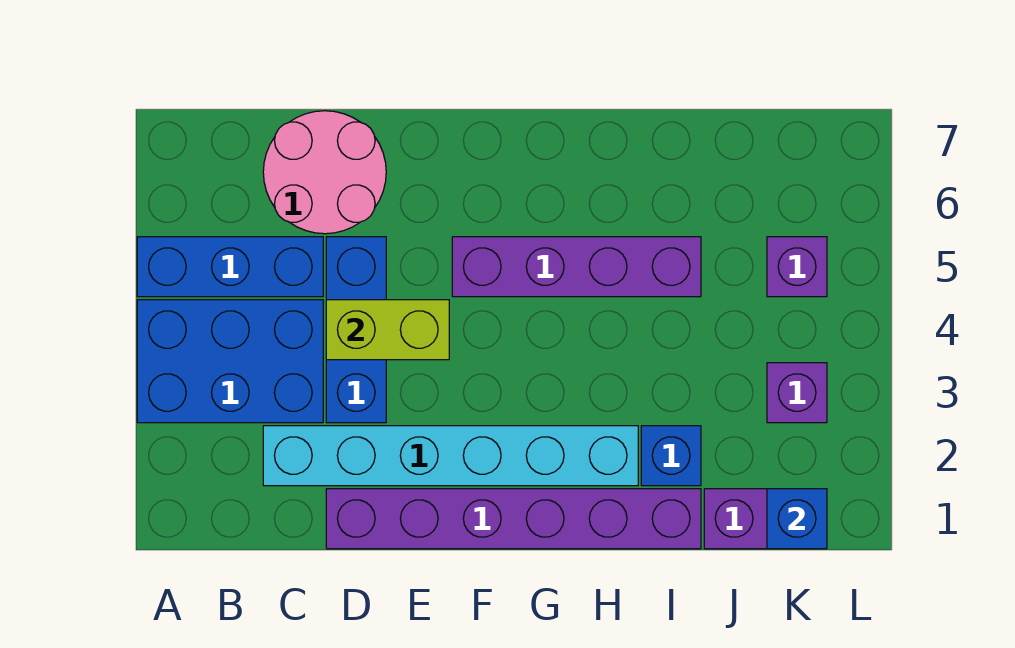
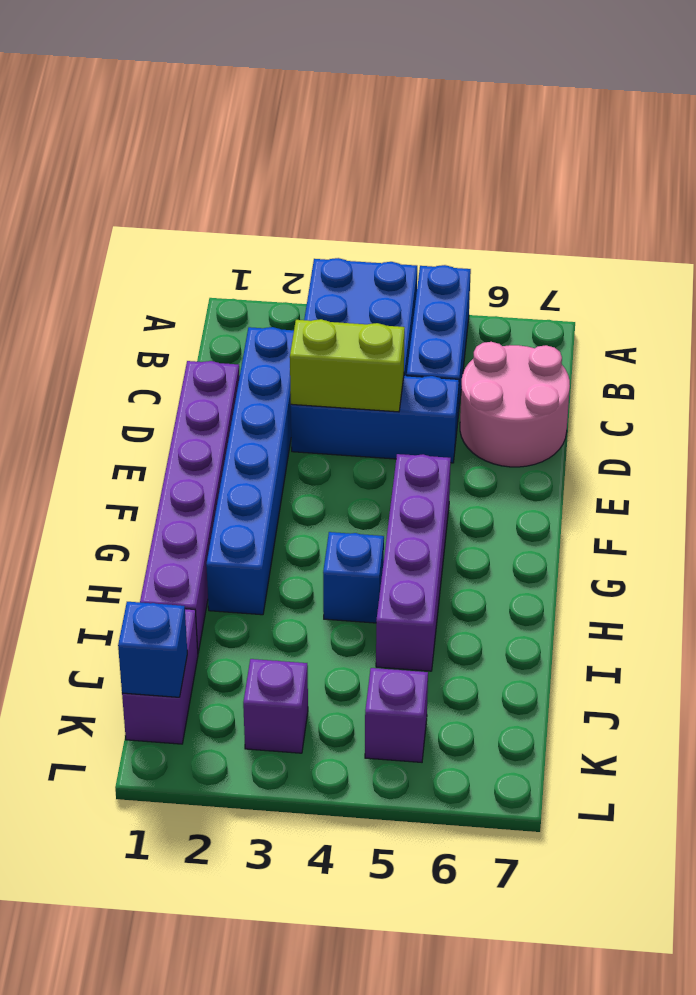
cyan 1x6 brick [263,426,638,486] -> blue 1x6 brick [206,327,294,615]
lime 1x2 brick [326,300,449,360] -> lime 1x2 brick turned to [290,319,405,412]
blue 1x1 brick [641,426,701,486] -> blue 1x1 brick moved to [323,532,384,623]

